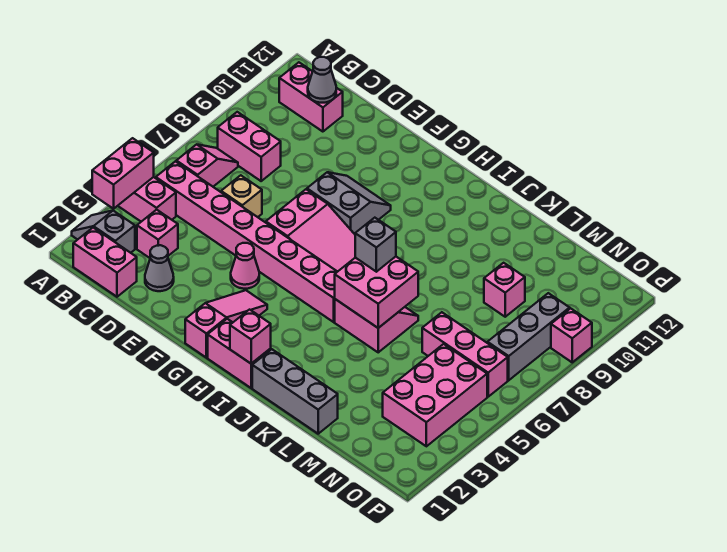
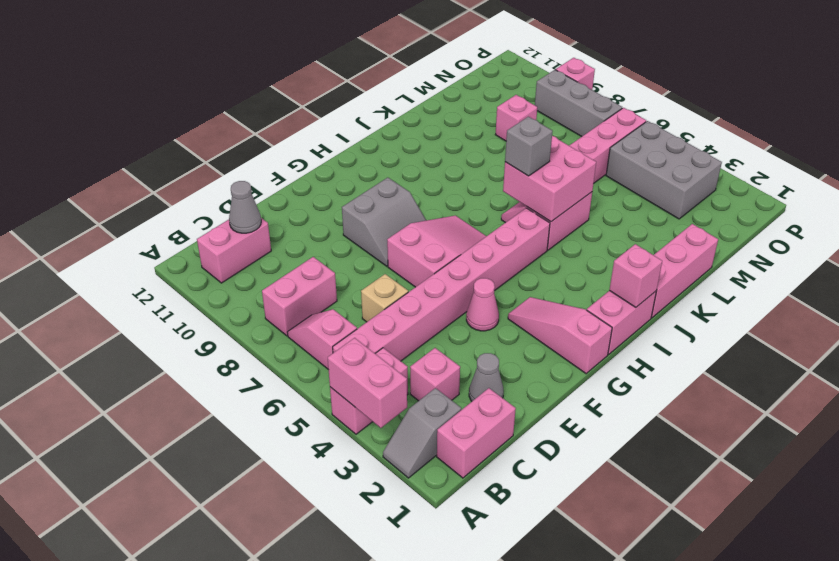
grey 2x2 slope [307,172,391,234] -> grey 2x2 slope turned to [342,178,426,266]
grey 1x3 brick [252,349,338,434] -> pink 1x3 brick [651,224,718,318]
pink 2x3 brick [383,344,487,446] -> grey 2x3 brick [606,121,722,219]

